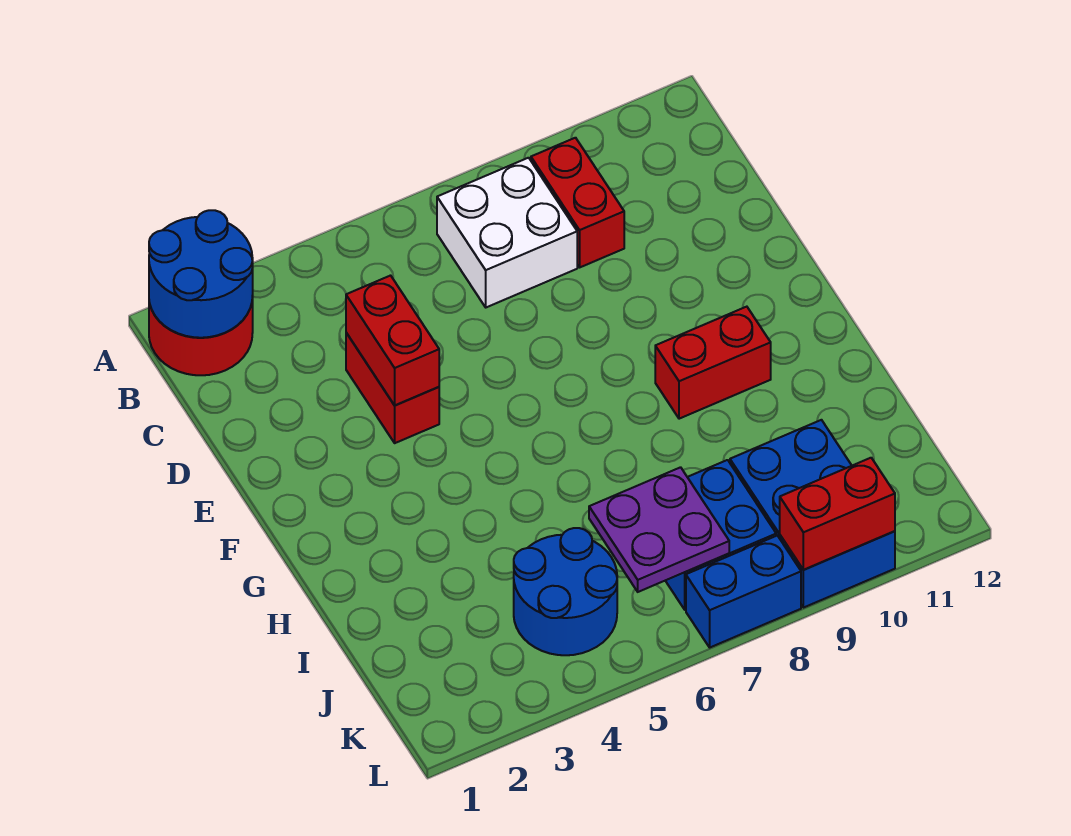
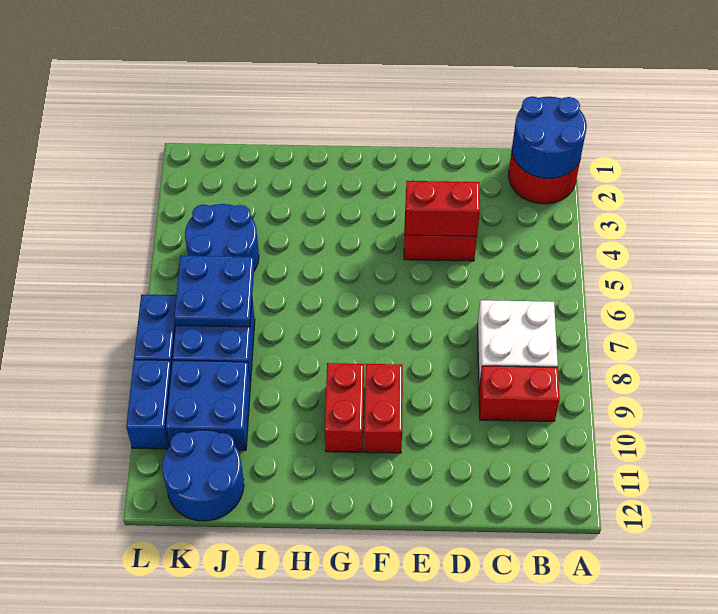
purple 2x2 plate [589,467,729,592] -> blue 2x2 plate [174,256,254,327]
none -> blue 2x2 round brick [162,430,244,521]
red 1x2 brick [780,458,895,570] -> red 1x2 brick moved to [364,364,403,453]

